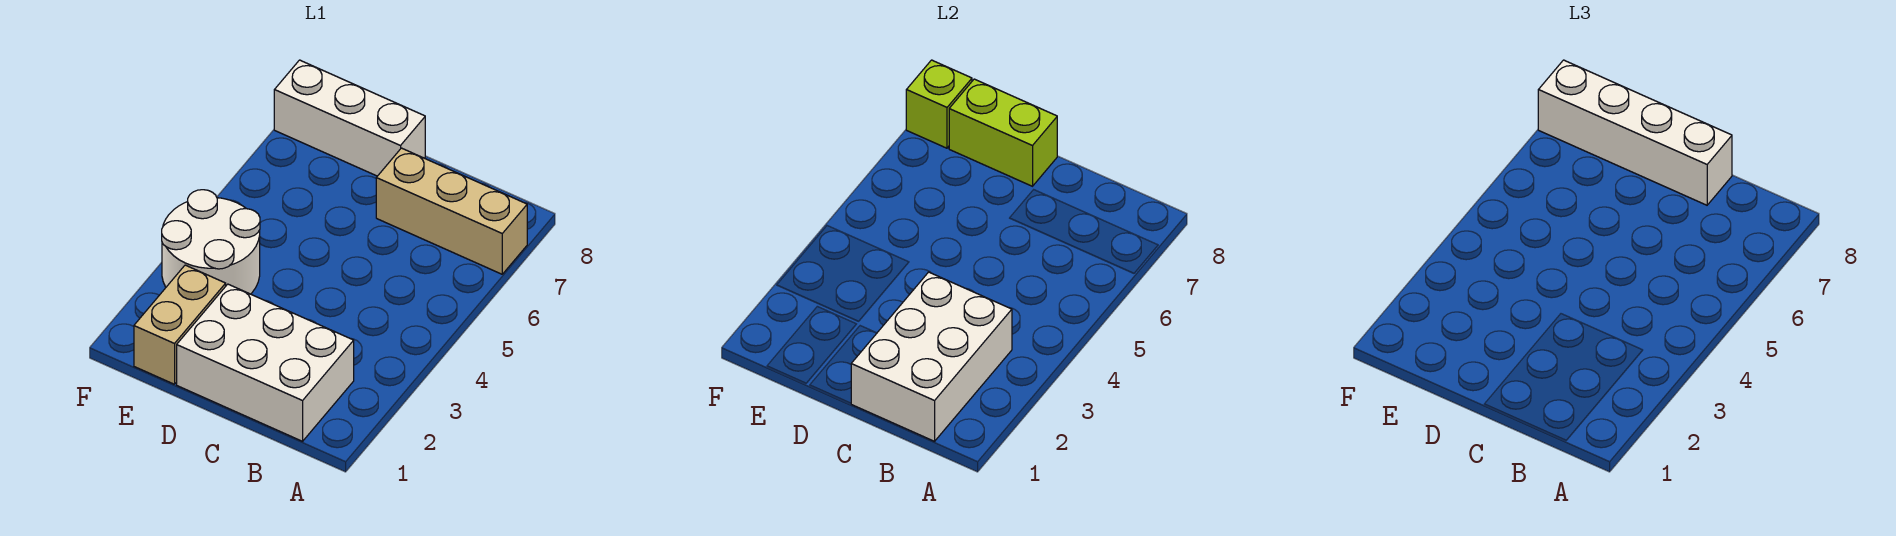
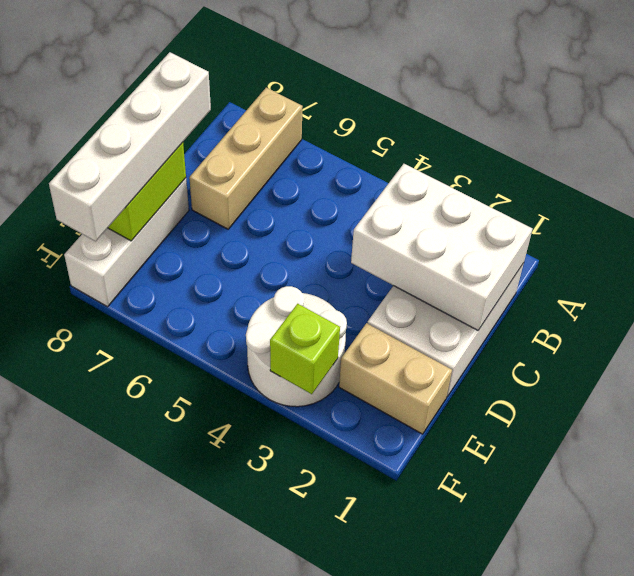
lime 1x1 brick [906,60,972,148] -> lime 1x1 brick moved to [270,304,340,394]

